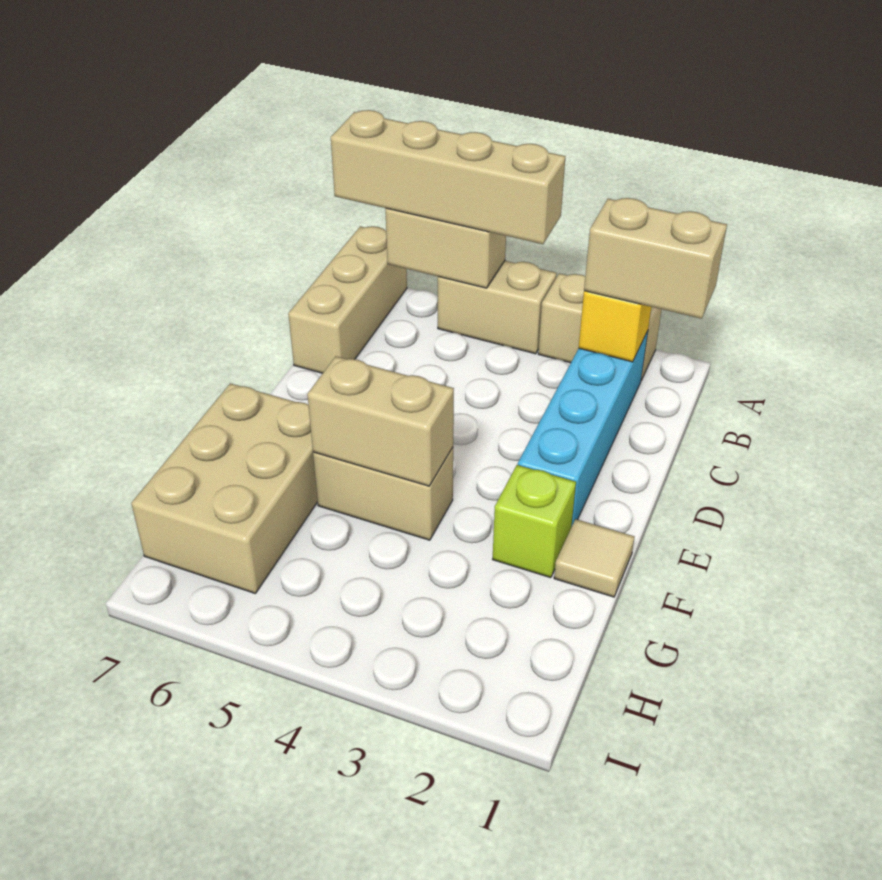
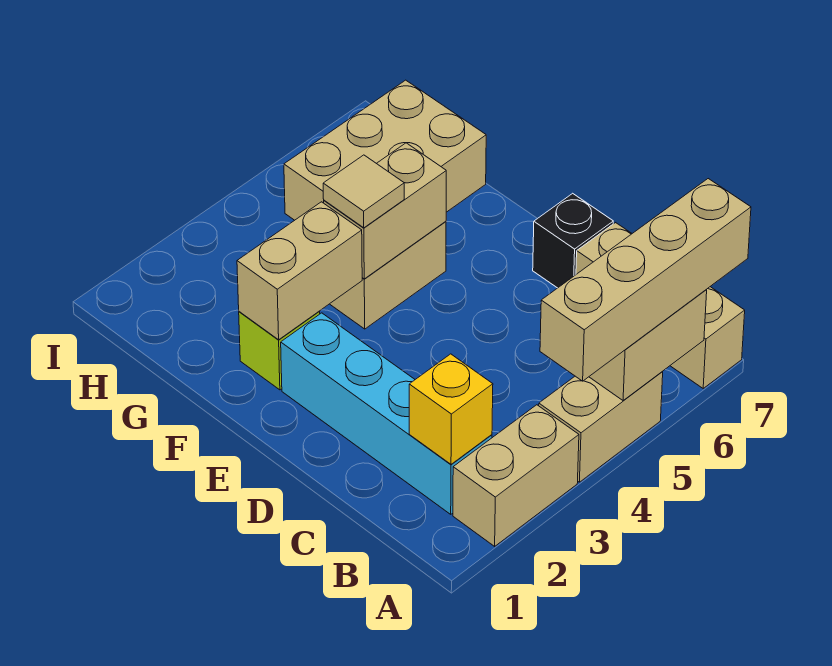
tan 1x2 brick [584,198,727,319] -> tan 1x2 brick moved to [237,202,362,340]
none -> black 1x1 brick [533,193,613,288]
tan 1x1 tile [554,519,634,597] -> tan 1x1 tile moved to [323,155,404,228]
tan 2x3 brick [131,383,318,593] -> tan 2x3 brick turned to [284,80,486,220]

